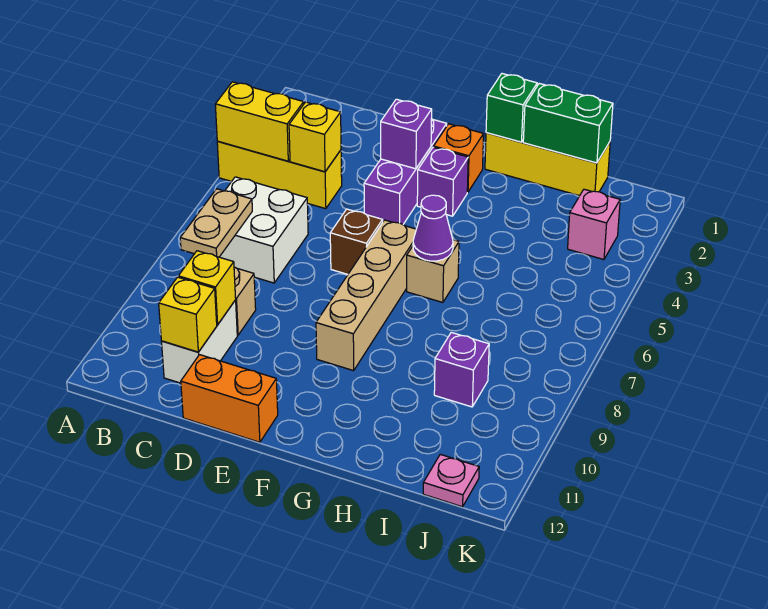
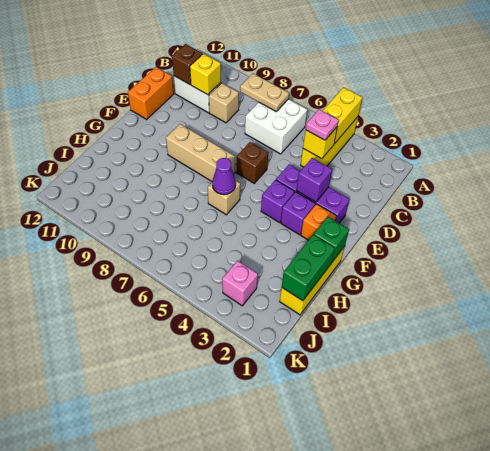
yellow 1x1 brick [159,277,217,352] -> brown 1x1 brick [172,44,202,85]
tan 1x4 brick [316,220,416,371] -> tan 1x3 brick [166,124,235,181]
purple 1x1 brick [434,333,489,407] -> purple 1x1 brick moved to [261,180,295,222]
pink 1x1 plate [423,454,479,507] -> pink 1x1 plate moved to [306,109,339,140]

